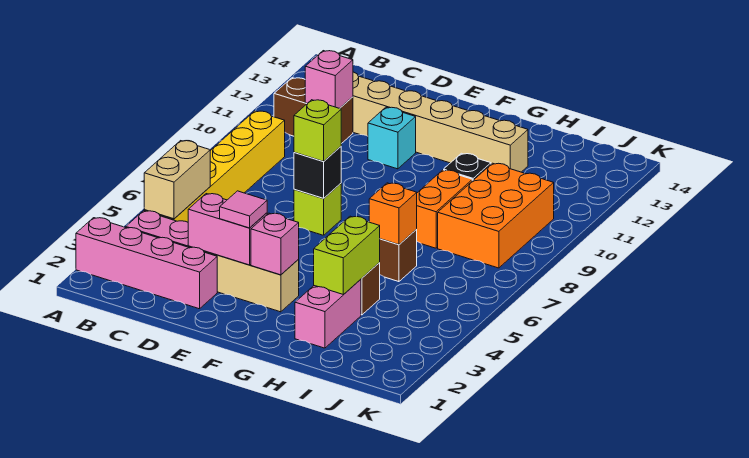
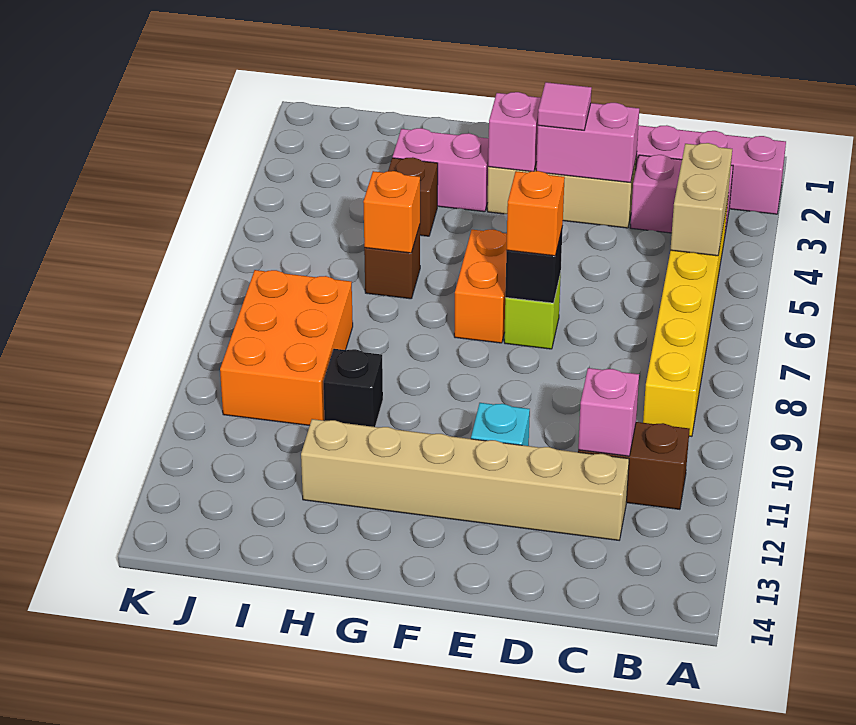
lime 1x1 brick [294,100,341,161] -> orange 1x1 brick [506,171,565,256]
pink 1x2 brick [295,279,361,348] -> pink 1x2 brick turned to [393,128,489,212]
lime 1x2 brick [314,216,380,295] -> none
orange 1x2 brick [416,170,472,248] -> orange 1x2 brick moved to [454,230,507,343]

